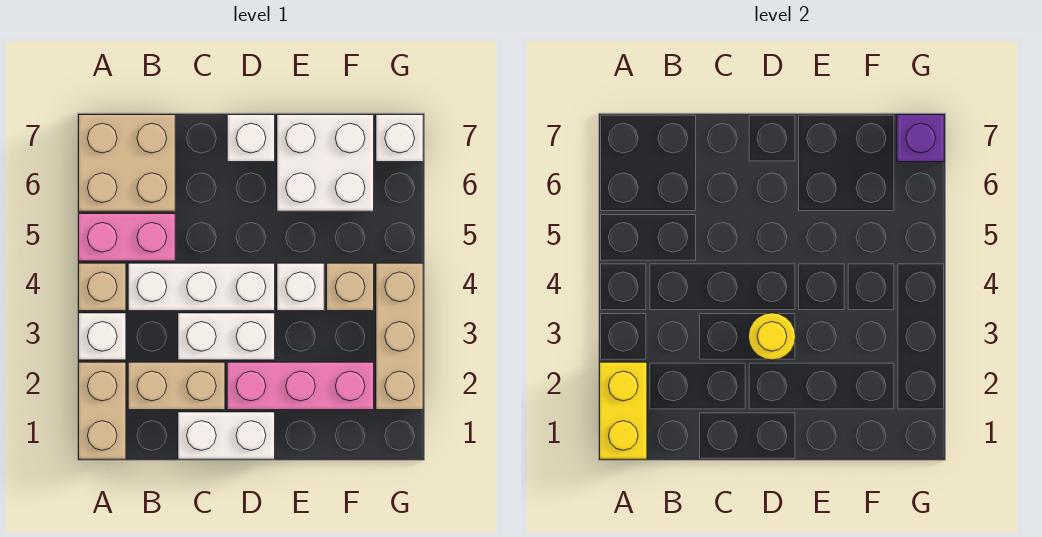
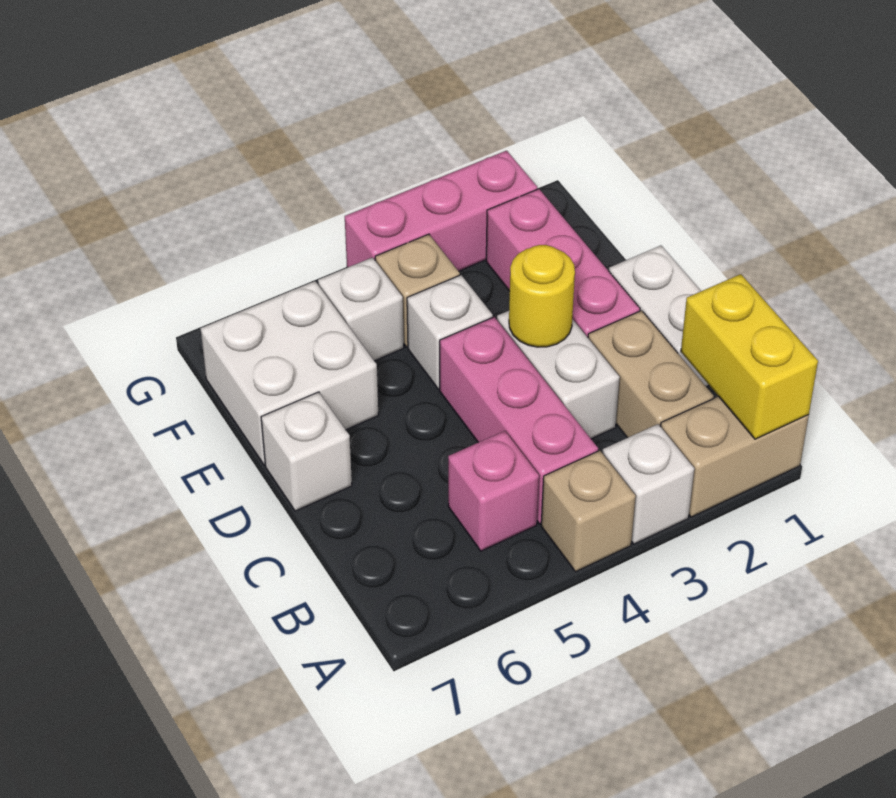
yellow 1x2 brick [600,362,647,459] -> yellow 1x2 brick turned to [681,274,818,439]
pink 1x2 brick [79,214,175,261] -> pink 1x1 brick [448,431,539,551]
tan 2x2 brick [79,115,175,211] -> none
white 1x3 brick [128,263,275,311] -> pink 1x3 brick [440,317,598,524]
tan 1x3 brick [376,263,423,410] -> pink 1x3 brick [345,151,537,271]
white 1x1 brick [376,115,423,162] -> white 1x1 brick moved to [318,257,404,361]
purple 1x1 brick [897,115,944,162] -> none

